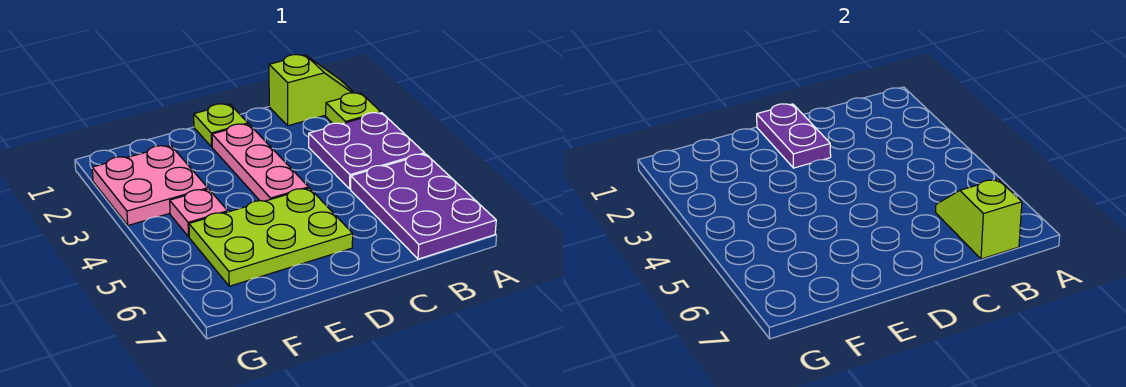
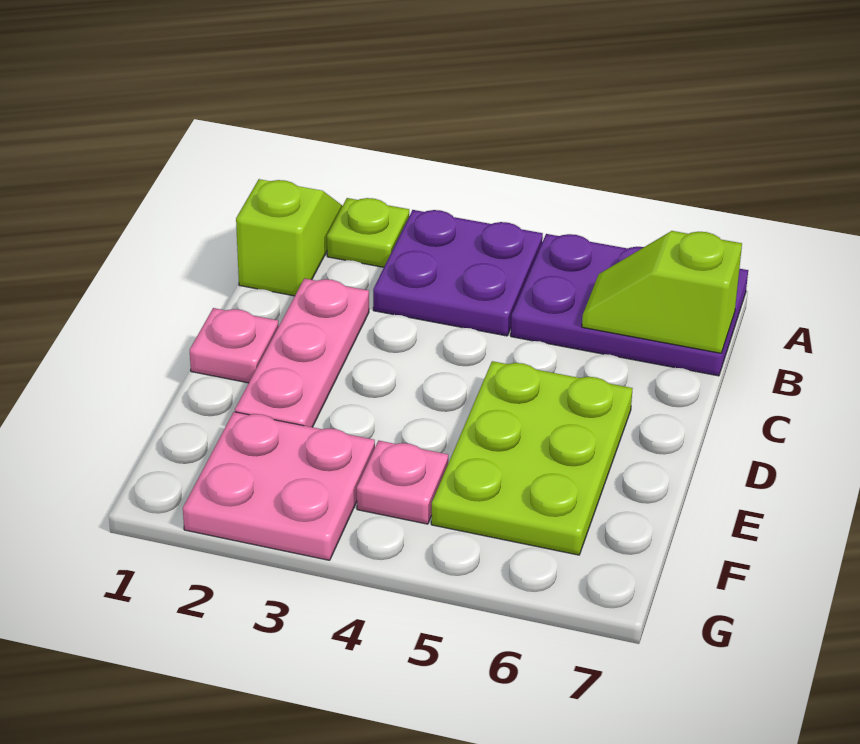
lime 1x1 plate [194,104,248,147] -> pink 1x1 plate [190,308,279,383]
purple 1x2 plate [757,104,831,168] -> none
pink 1x3 plate [212,124,309,201] -> pink 1x3 plate turned to [235,278,369,427]

